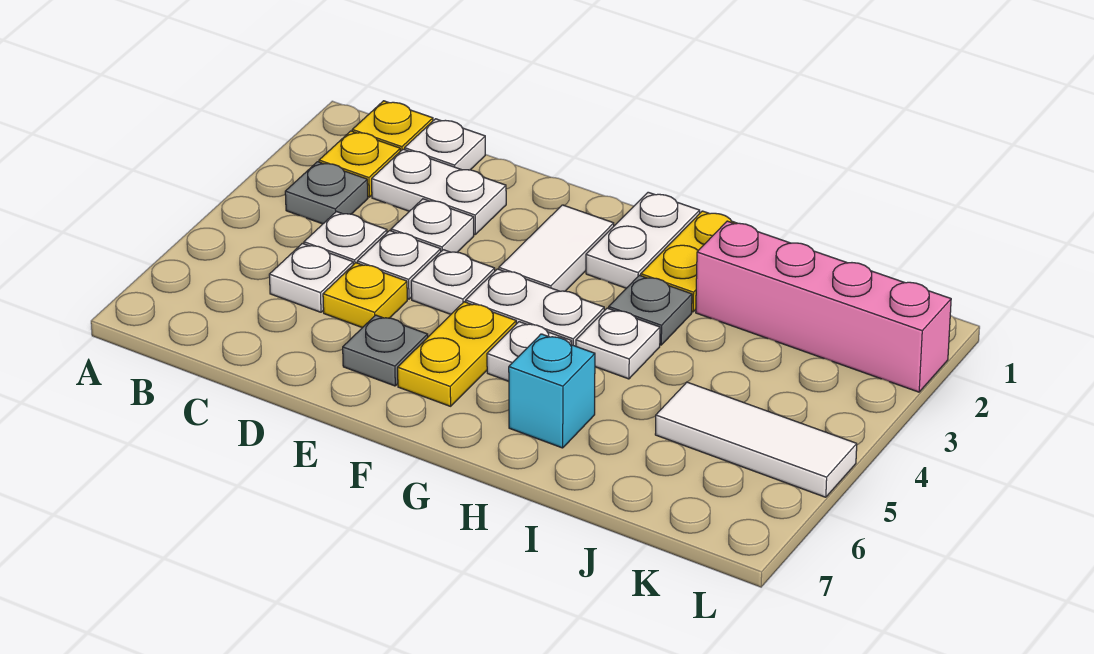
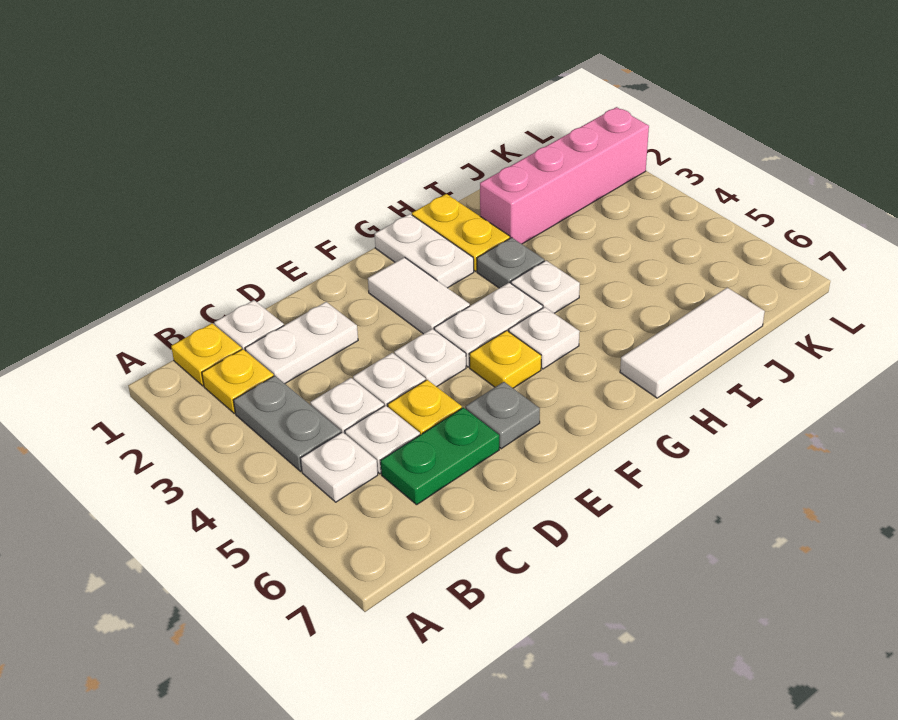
grey 1x1 plate [285,162,368,224] -> grey 1x2 plate [234,376,341,471]
none -> green 1x2 plate [381,408,499,505]
white 1x1 plate [391,199,474,252] -> white 1x1 plate moved to [301,432,378,502]
yellow 1x2 plate [398,302,516,406] -> yellow 1x1 plate [469,331,541,388]
cyan 1x1 brick [509,334,595,448] -> none
white 1x3 tile [655,382,857,497] -> white 1x3 tile moved to [620,288,765,398]

